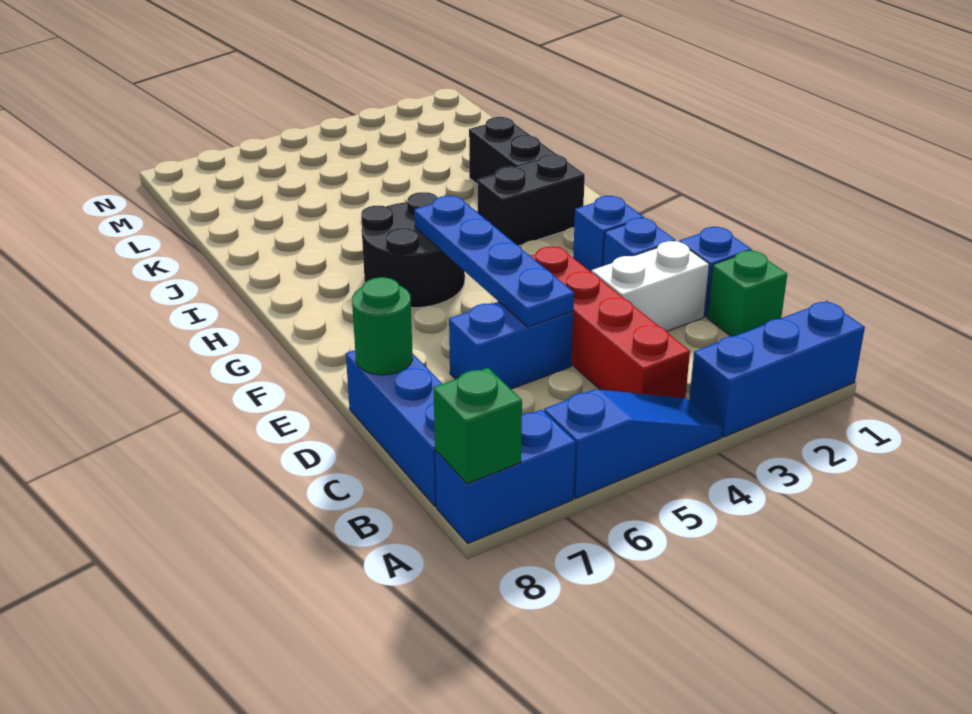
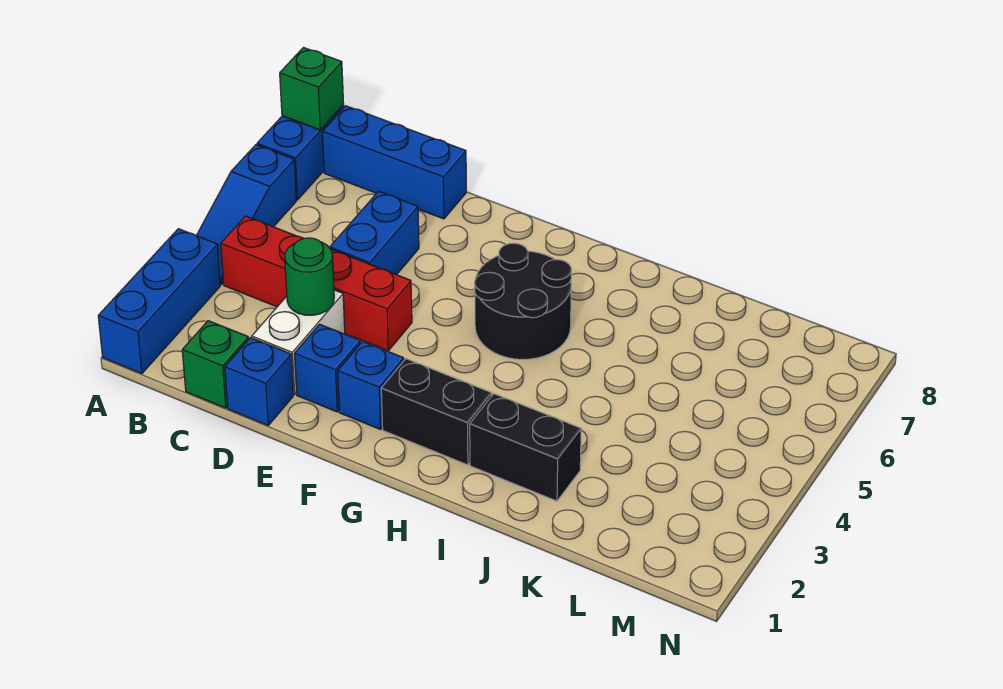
blue 1x4 plate [414,196,574,327] -> none
green 1x1 round brick [352,277,413,375] -> green 1x1 round brick moved to [285,238,334,315]
black 1x2 brick [478,154,585,246] -> black 1x2 brick turned to [381,359,492,465]

